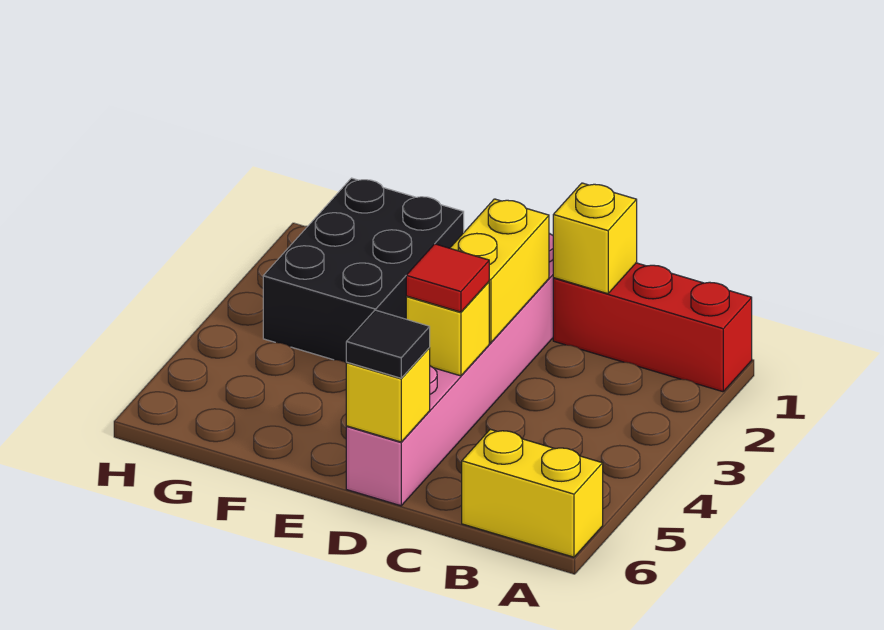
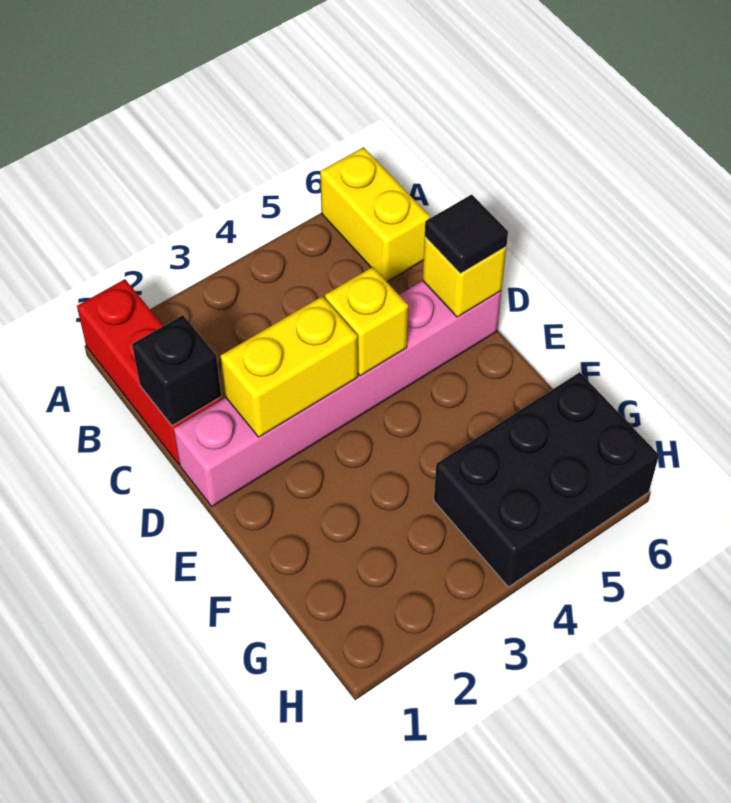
yellow 1x1 brick [553,183,637,294] -> black 1x1 brick [132,315,221,425]
red 1x1 tile [406,244,489,312] -> none
black 2x3 brick [263,178,464,363] -> black 2x3 brick moved to [434,372,659,587]

